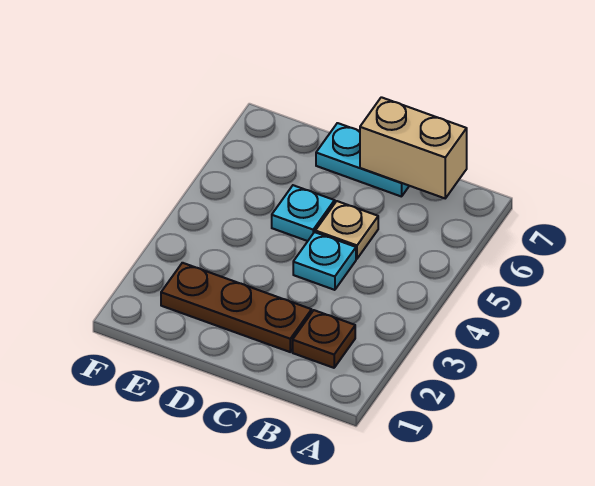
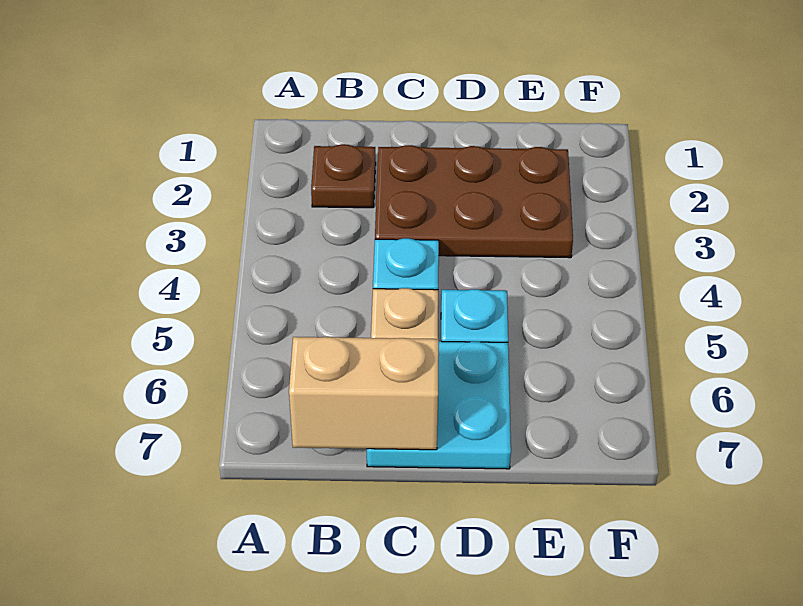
brown 1x3 plate [161,263,312,352] -> brown 2x3 plate [375,145,573,258]
cyan 1x2 plate [316,123,409,197] -> cyan 2x2 plate [367,341,511,469]

